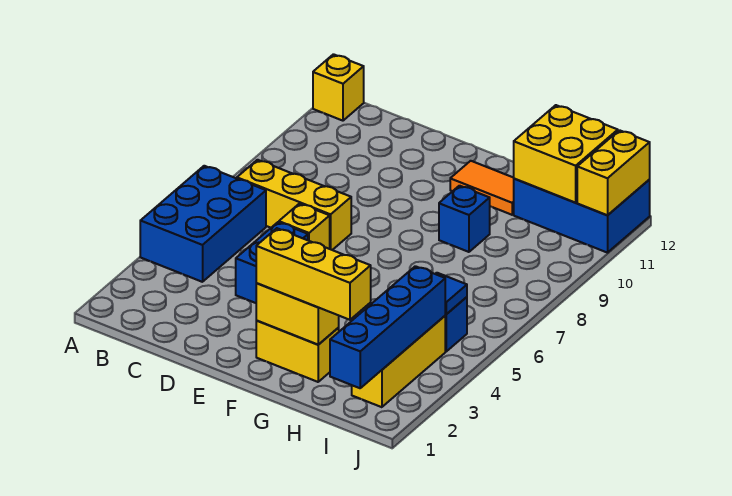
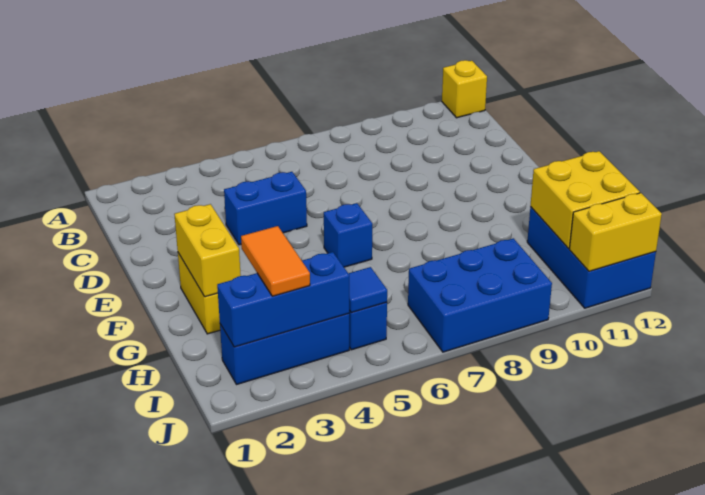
blue 2x3 brick [140,166,266,282] -> blue 2x3 brick moved to [408,238,552,352]
yellow 1x3 brick [237,160,351,250] -> none
yellow 1x1 brick [279,204,330,249] -> none
yellow 1x3 brick [256,228,371,320] -> none
orange 1x2 tile [450,161,514,215] -> orange 1x2 tile moved to [241,226,310,296]
blue 1x1 brick [439,186,490,252] -> blue 1x1 brick moved to [324,203,372,267]
blue 1x4 brick [330,266,445,388] -> blue 1x3 brick [217,252,349,347]
yellow 1x3 brick [352,316,445,407] -> blue 1x3 brick [220,313,349,385]

